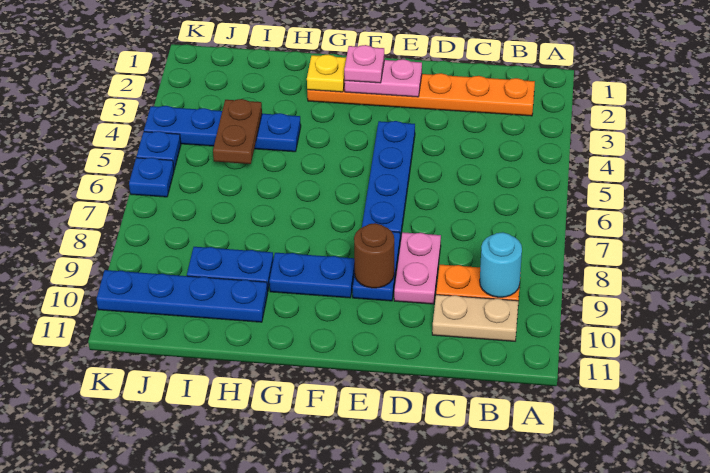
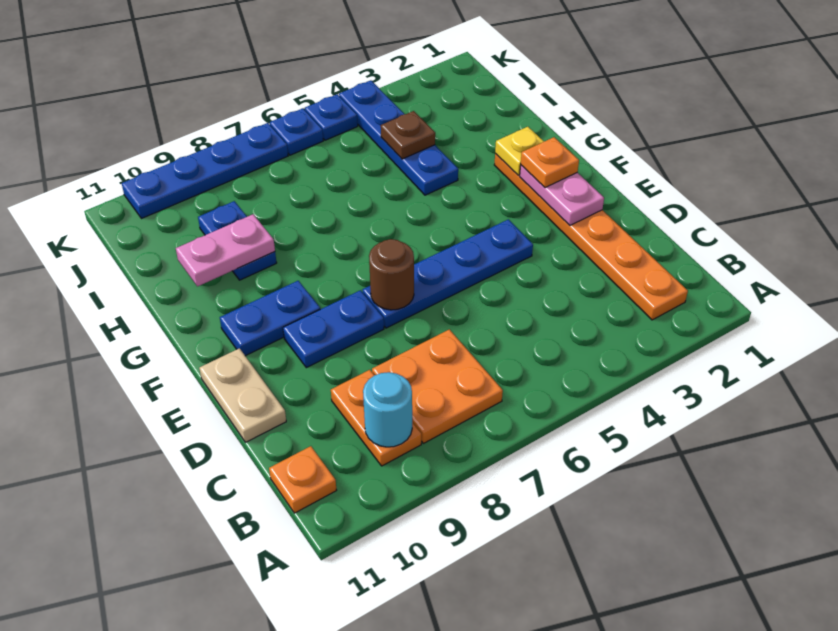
none -> orange 2x2 plate [372,329,503,443]
tan 1x2 plate [432,295,518,341] -> tan 1x2 plate moved to [199,348,286,442]
none -> orange 1x1 plate [269,446,336,513]
pink 1x2 plate [394,232,441,304] -> pink 1x2 plate moved to [176,214,275,286]
brown 1x1 round brick [354,223,394,288] -> brown 1x1 round brick moved to [369,239,414,310]
pink 1x1 plate [344,45,384,83] -> orange 1x1 plate [521,137,579,188]
blue 1x2 plate [269,253,355,298] -> blue 1x2 plate turned to [220,281,320,356]
blue 1x4 plate [97,270,268,322] -> blue 1x4 plate turned to [122,123,288,219]
brown 1x2 plate [213,99,262,164] -> brown 1x1 plate [381,111,435,159]

